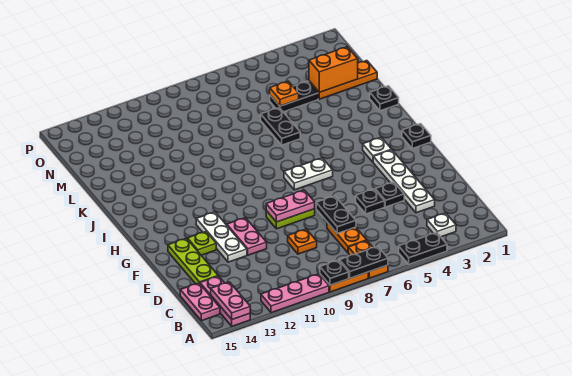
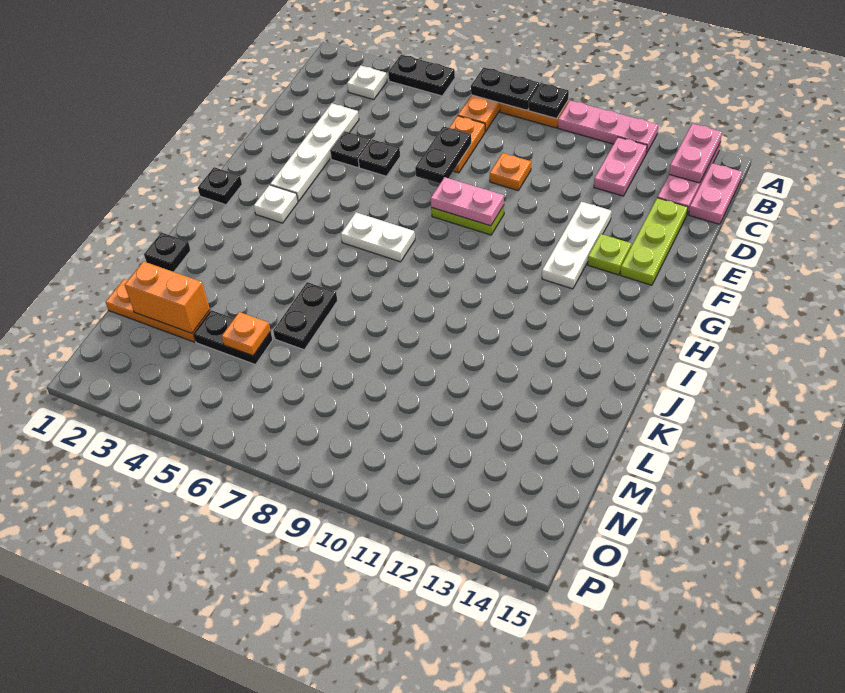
pink 1x2 plate [227,218,267,255] -> pink 1x2 plate moved to [594,137,647,196]

